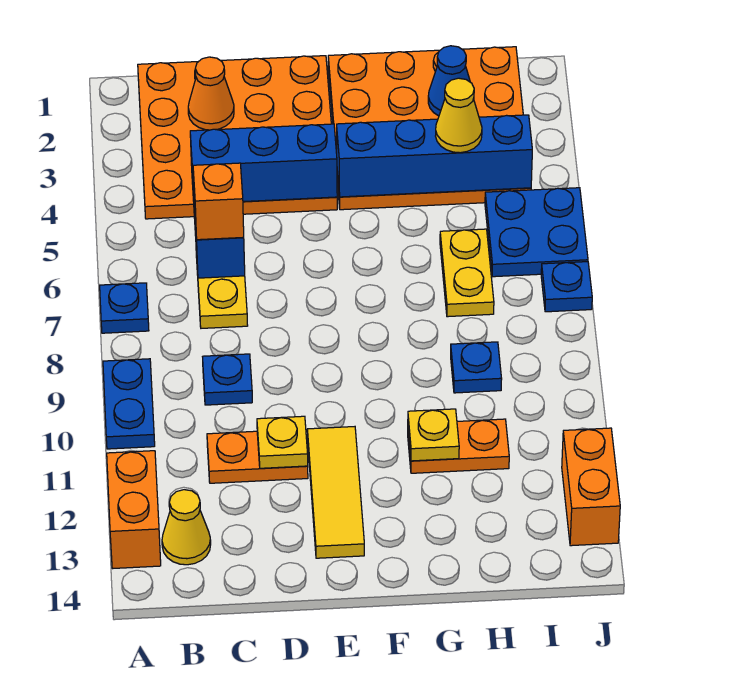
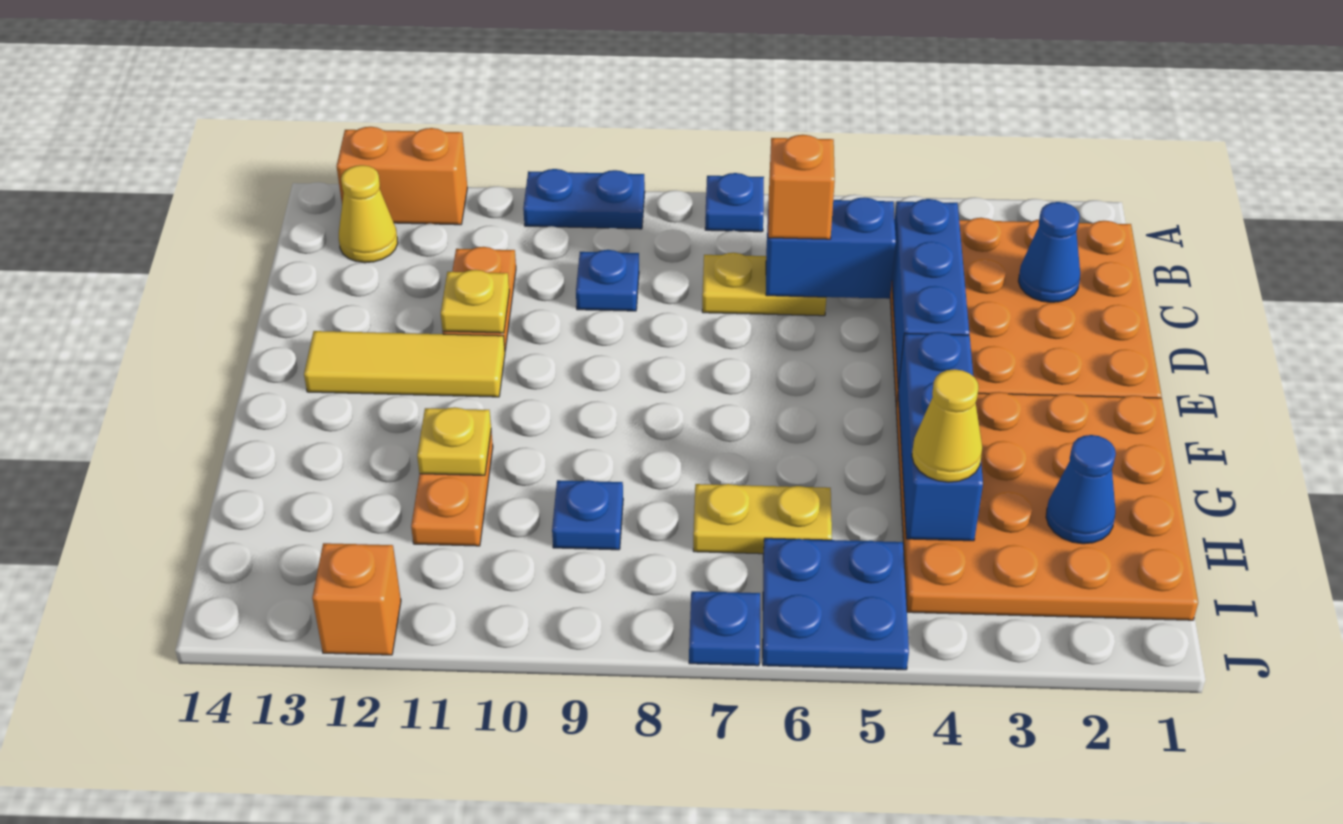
orange 1x1 cone [188,57,234,130] -> blue 1x1 cone [1018,202,1080,302]
blue 1x4 brick [337,115,532,197] -> blue 1x3 brick [898,332,983,541]
orange 1x2 brick [562,428,620,546] -> orange 1x1 brick [312,543,401,655]

